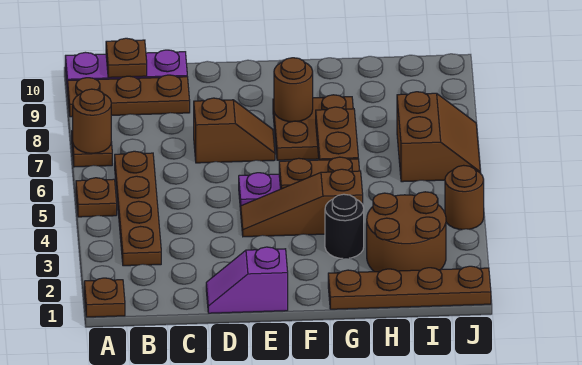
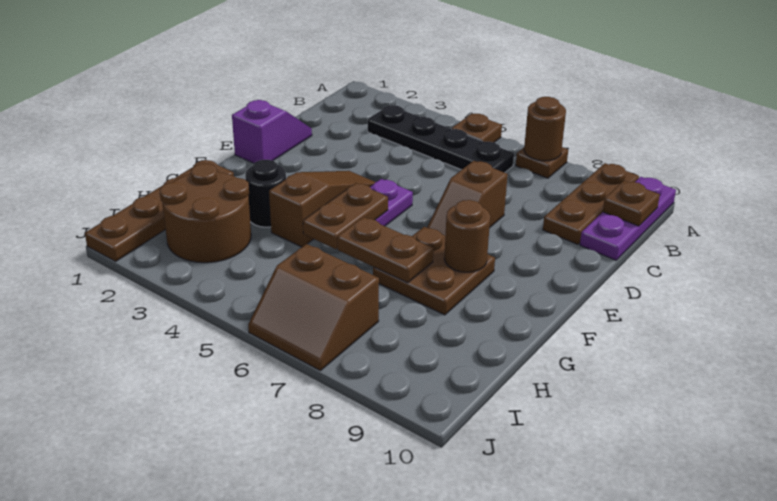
brown 1x1 plate [84,278,125,317] -> none
brown 1x4 plate [115,151,161,266] -> black 1x4 plate [368,105,514,173]
brown 1x1 round brick [445,165,484,230] -> none

